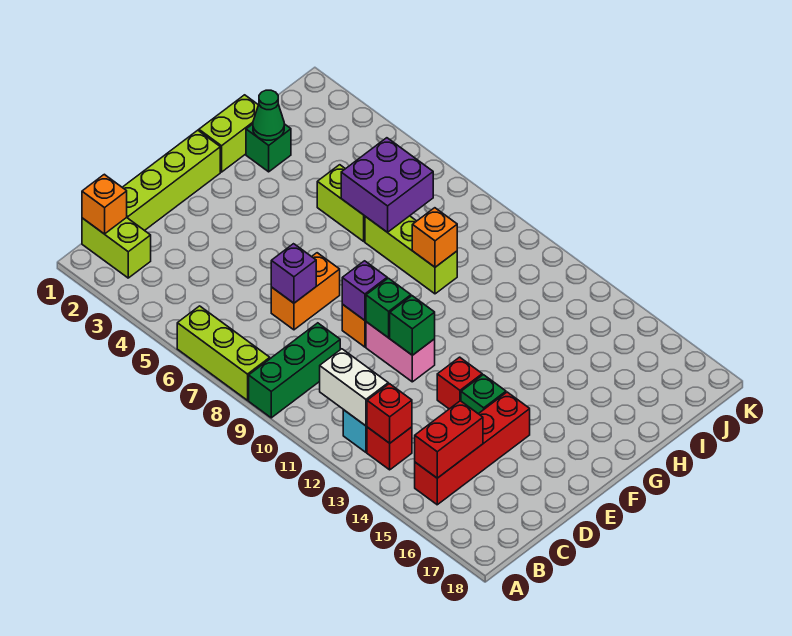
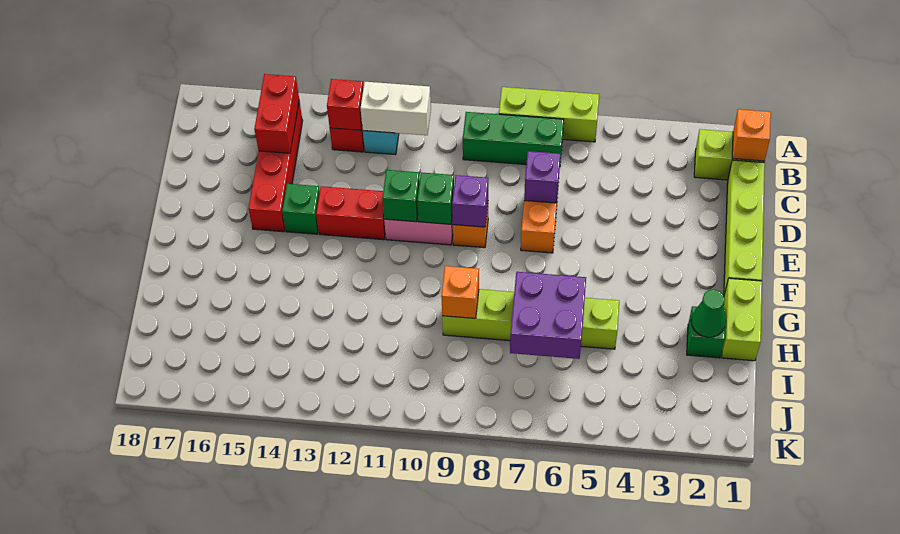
green 1x3 brick [249,323,340,418] -> green 1x3 brick turned to [463,112,564,164]
red 1x1 brick [437,357,482,409] -> red 1x2 brick [316,186,385,240]

